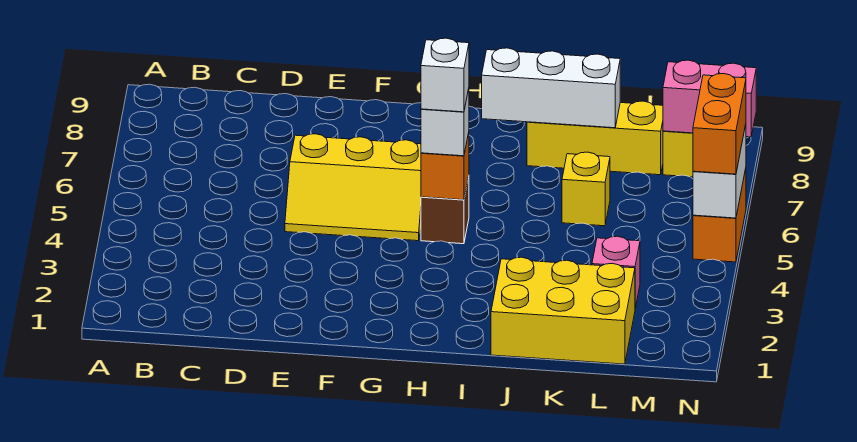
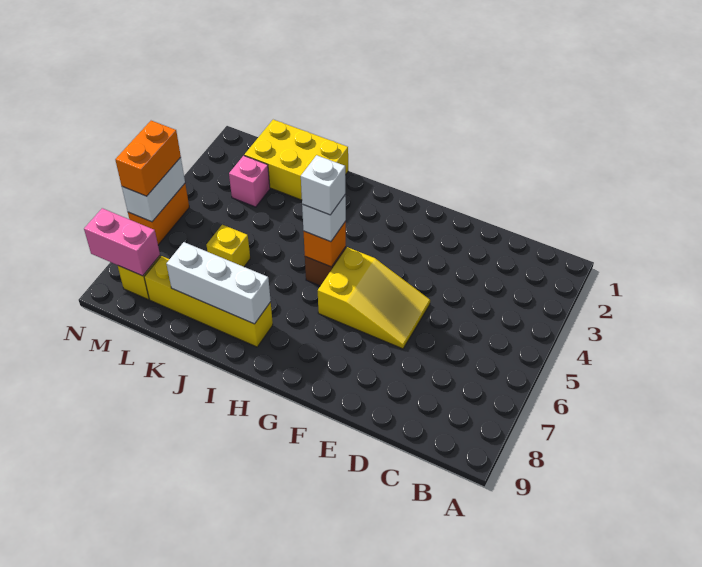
yellow 2x3 slope [285,134,421,241] -> yellow 2x3 slope turned to [318,247,430,349]
yellow 1x3 brick [527,101,663,175] -> yellow 1x4 brick [144,256,273,347]

